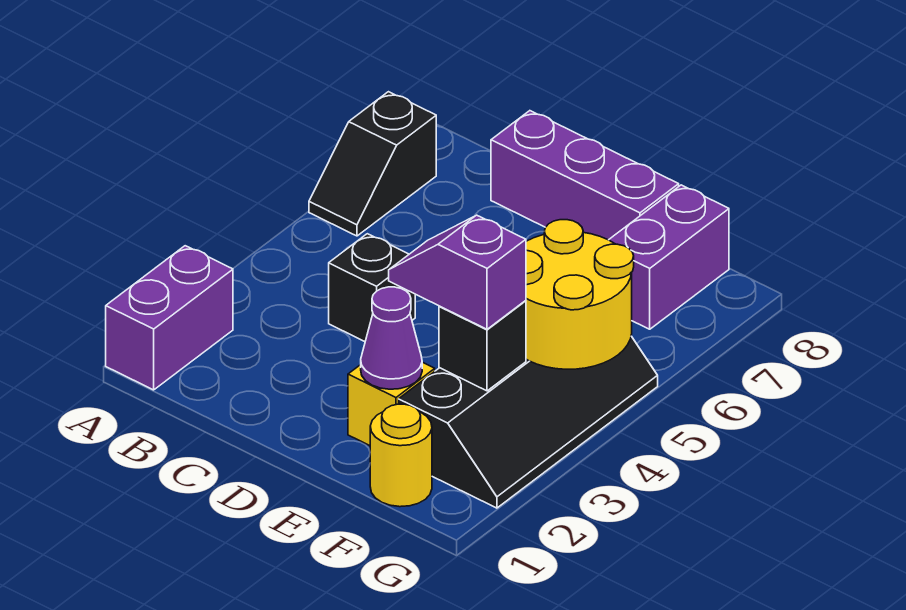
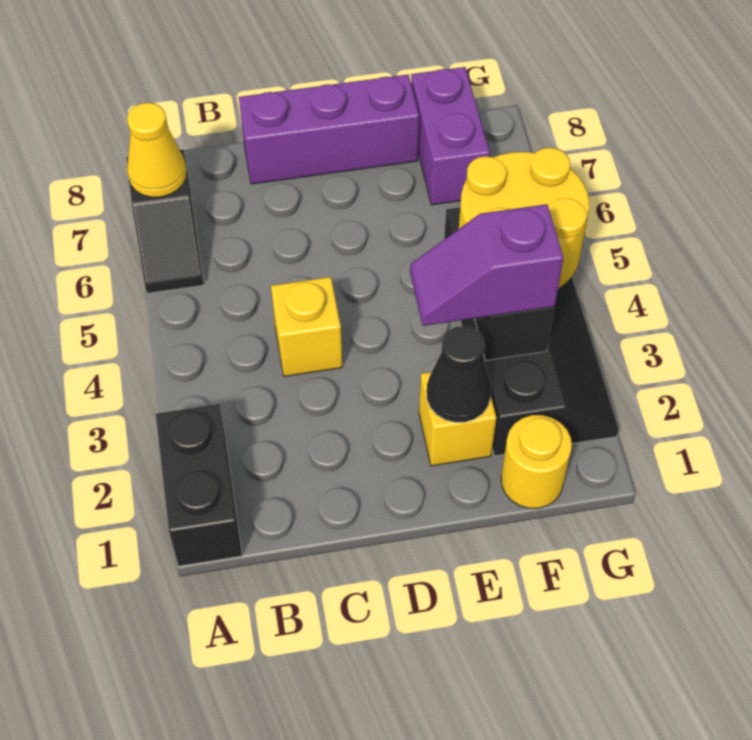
purple 1x2 brick [106,246,233,390] -> black 1x2 brick [156,404,242,566]
none -> yellow 1x1 cone [127,103,187,197]
black 1x1 brick [329,234,415,341] -> yellow 1x1 brick [271,277,342,376]
purple 1x1 cone [361,287,422,389] -> black 1x1 cone [427,326,491,422]

